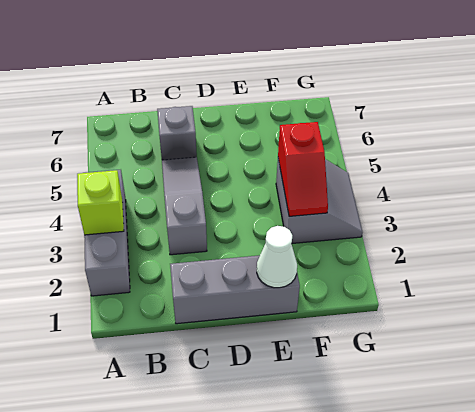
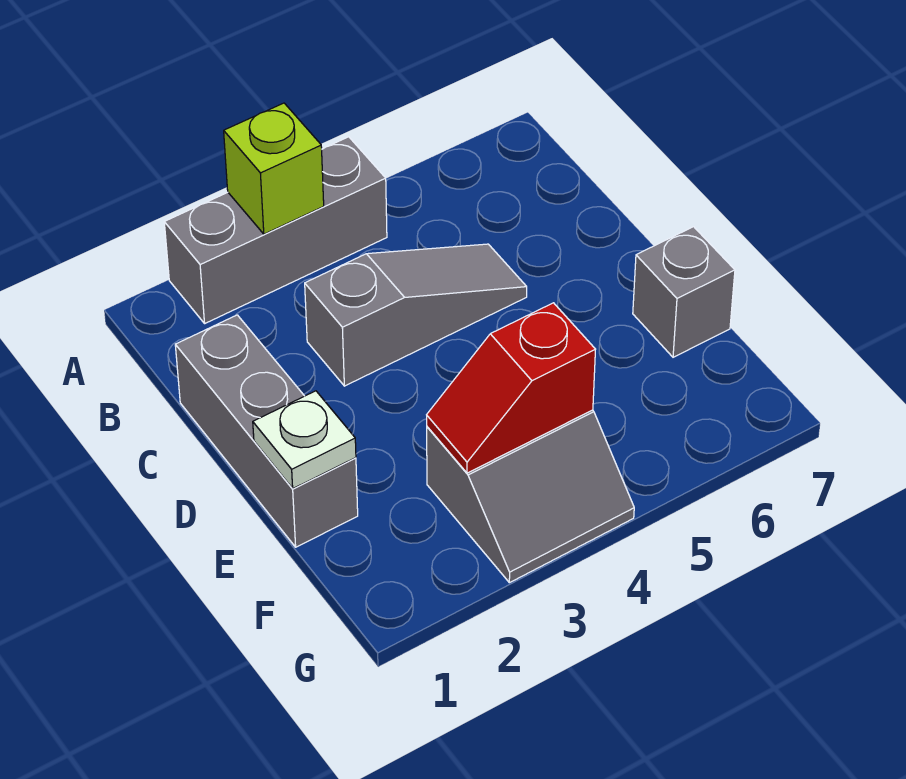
grey 1x1 brick [157,106,197,160] -> grey 1x1 brick moved to [633,227,735,357]
white 1x1 cone [257,226,297,288] -> white 1x1 plate [253,391,356,488]

